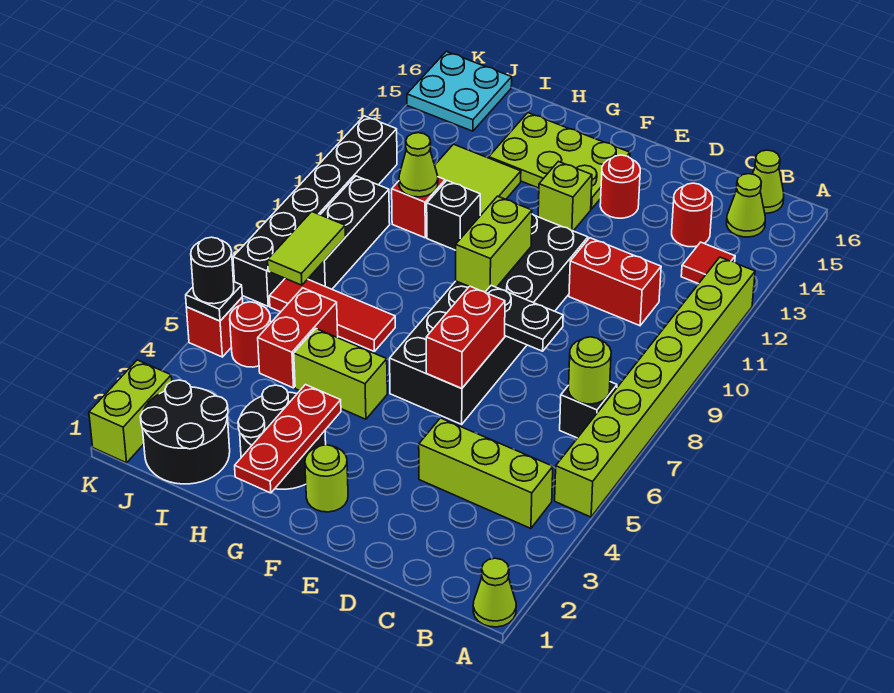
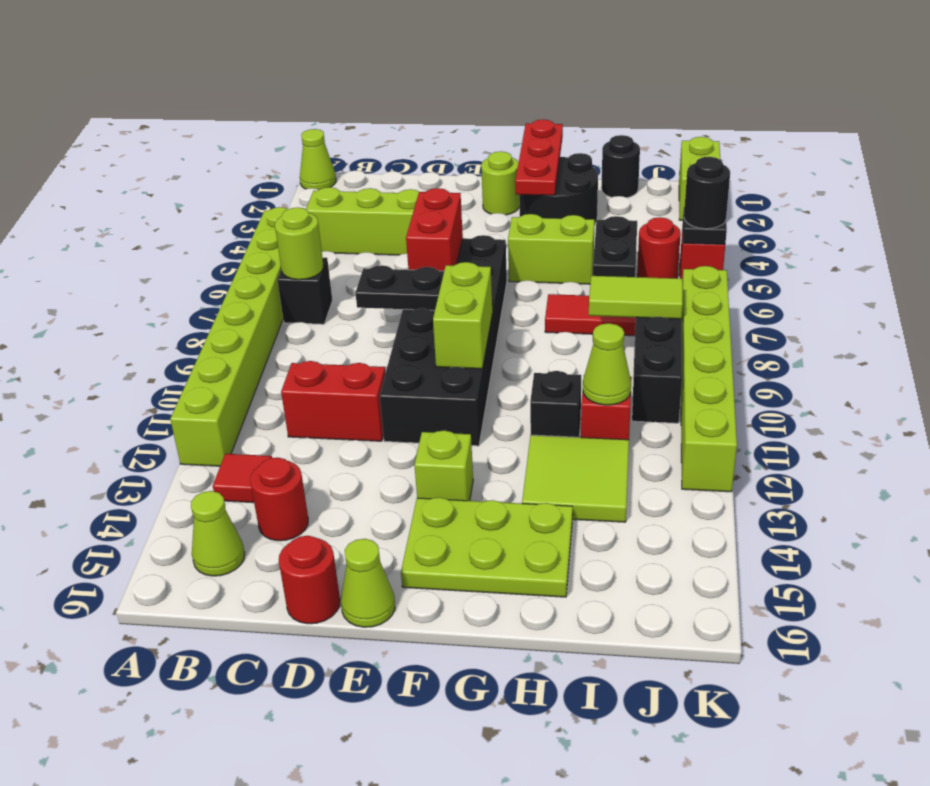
lime 1x1 cone [753,150,784,213] -> lime 1x1 cone moved to [341,539,395,627]
red 1x1 round brick [600,155,640,218] -> red 1x1 round brick moved to [279,536,340,624]
black 2x2 round brick [140,380,230,484] -> black 1x1 round brick [601,135,640,198]
red 1x2 brick [258,288,338,388] -> black 1x2 brick [593,216,637,277]
lime 1x2 tile [268,212,346,285] -> lime 1x2 tile turned to [589,275,683,319]
cyan 2x2 plate [407,52,512,131] -> none
black 1x6 brick [233,116,397,306] -> lime 1x6 brick [681,266,737,492]

